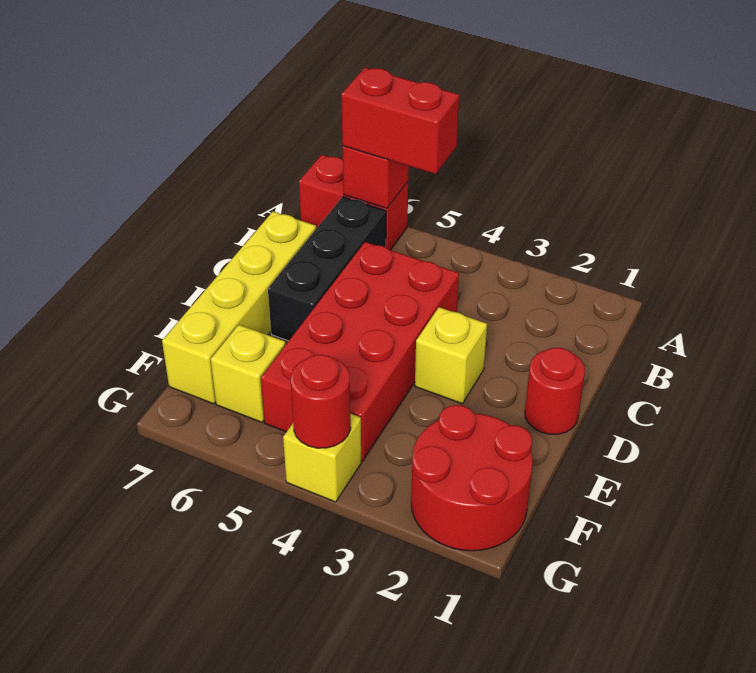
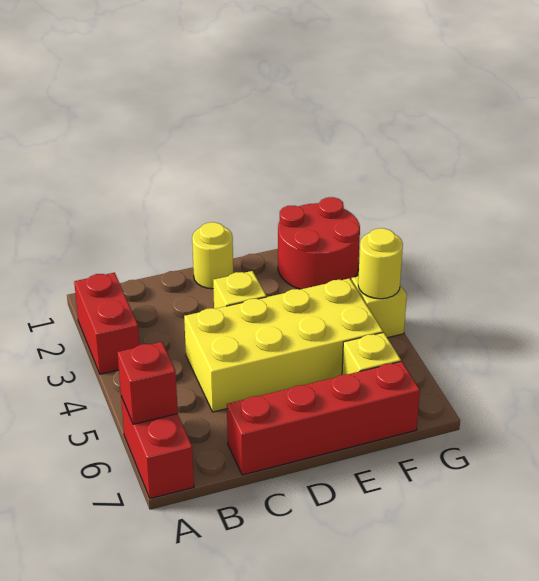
red 1x2 brick [341,68,459,174] -> red 1x2 brick moved to [74,273,139,374]
black 1x3 brick [268,197,386,341] -> none
red 2x4 brick [261,242,459,461] -> yellow 2x4 brick [184,278,383,412]
yellow 1x4 brick [162,212,316,404] -> red 1x4 brick [227,361,420,475]
red 1x1 round brick [525,348,585,434] -> yellow 1x1 round brick [192,222,233,289]
red 1x1 round brick [291,355,351,448] -> yellow 1x1 round brick [358,228,403,299]

